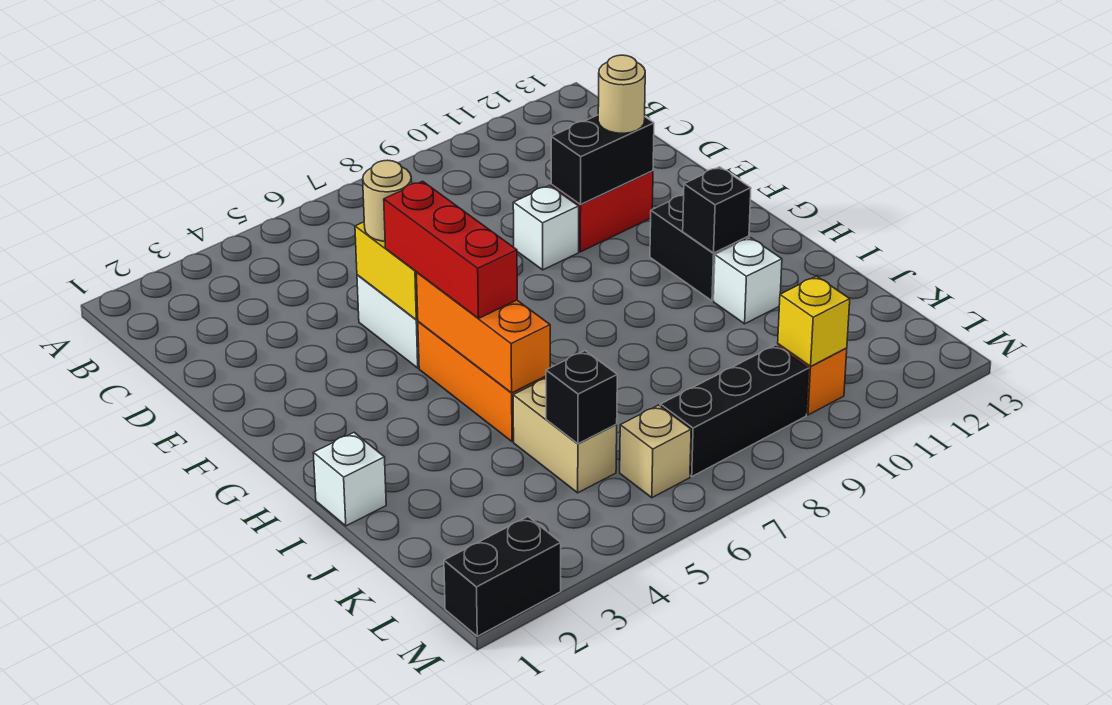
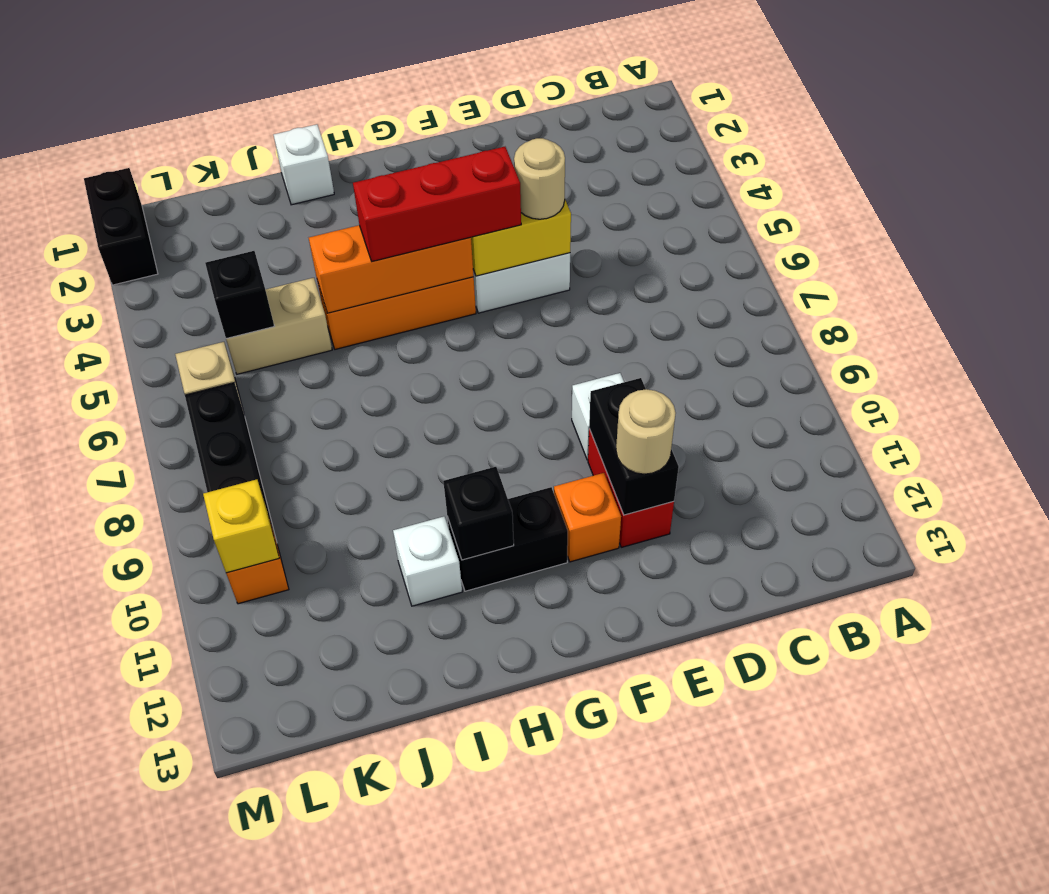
none -> orange 1x1 brick [554,473,621,562]

